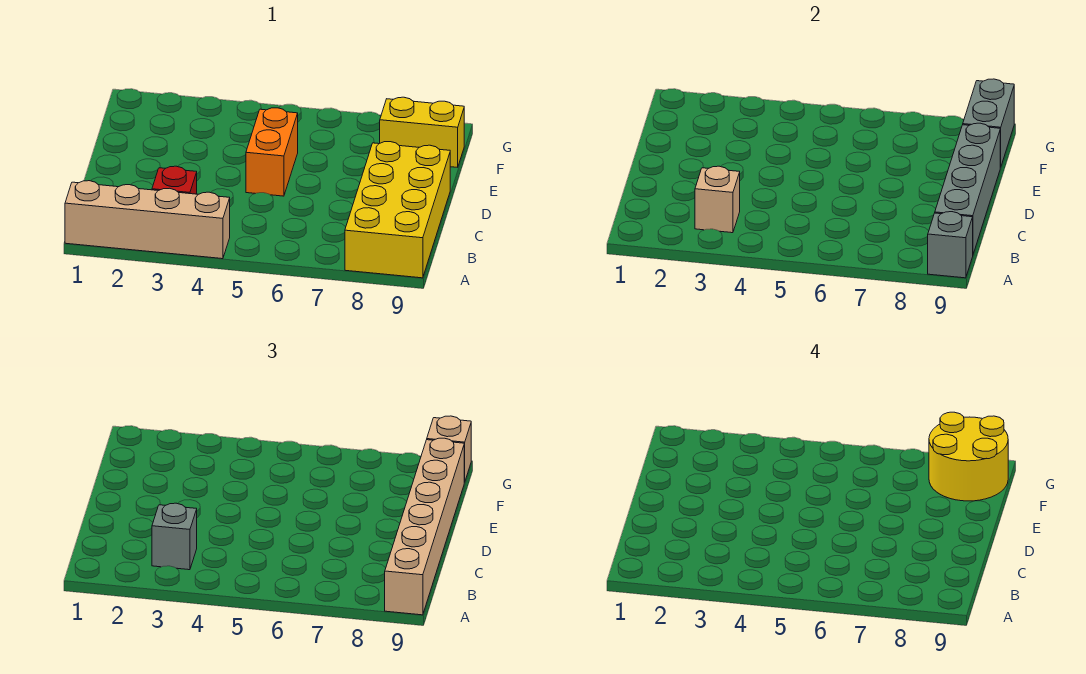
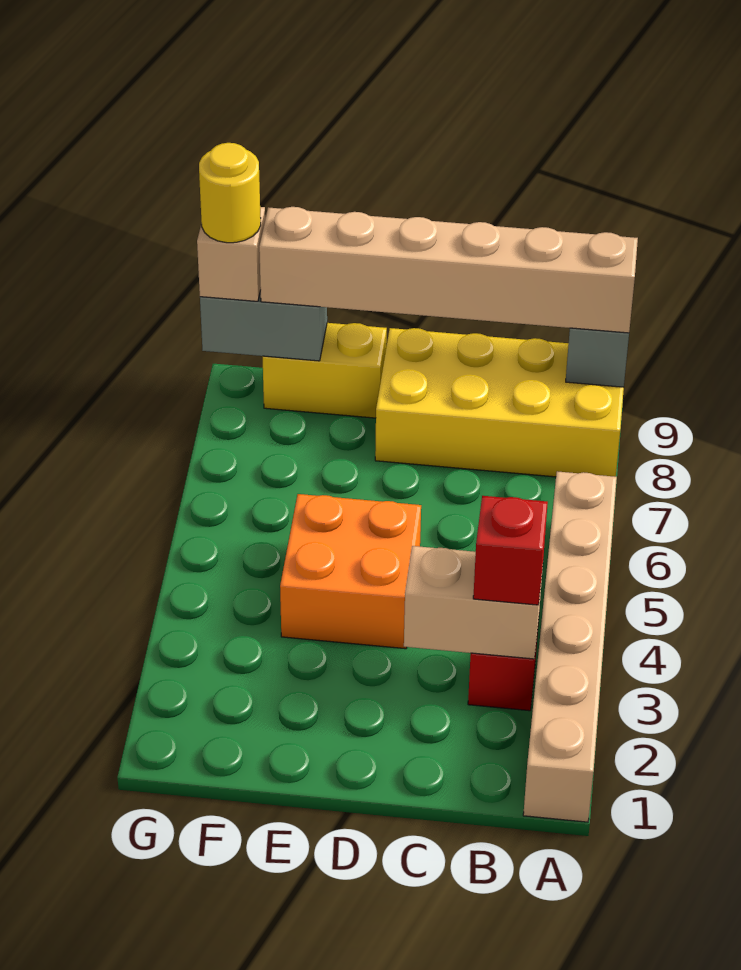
tan 1x4 brick [65,181,230,259] -> tan 1x6 brick [523,471,617,822]
tan 1x1 brick [695,166,740,233] -> tan 1x2 brick [404,546,543,659]
grey 1x1 brick [152,503,197,570] -> red 1x1 brick [473,496,548,605]
grey 1x4 brick [935,123,1000,254] -> none
orange 1x2 brick [246,108,298,196] -> orange 2x2 brick [280,494,421,649]
yellow 1x2 brick [380,97,464,167] -> yellow 1x2 brick turned to [263,323,387,418]
yellow 2x2 round brick [929,412,1008,501] -> yellow 1x1 round brick [199,143,261,243]

